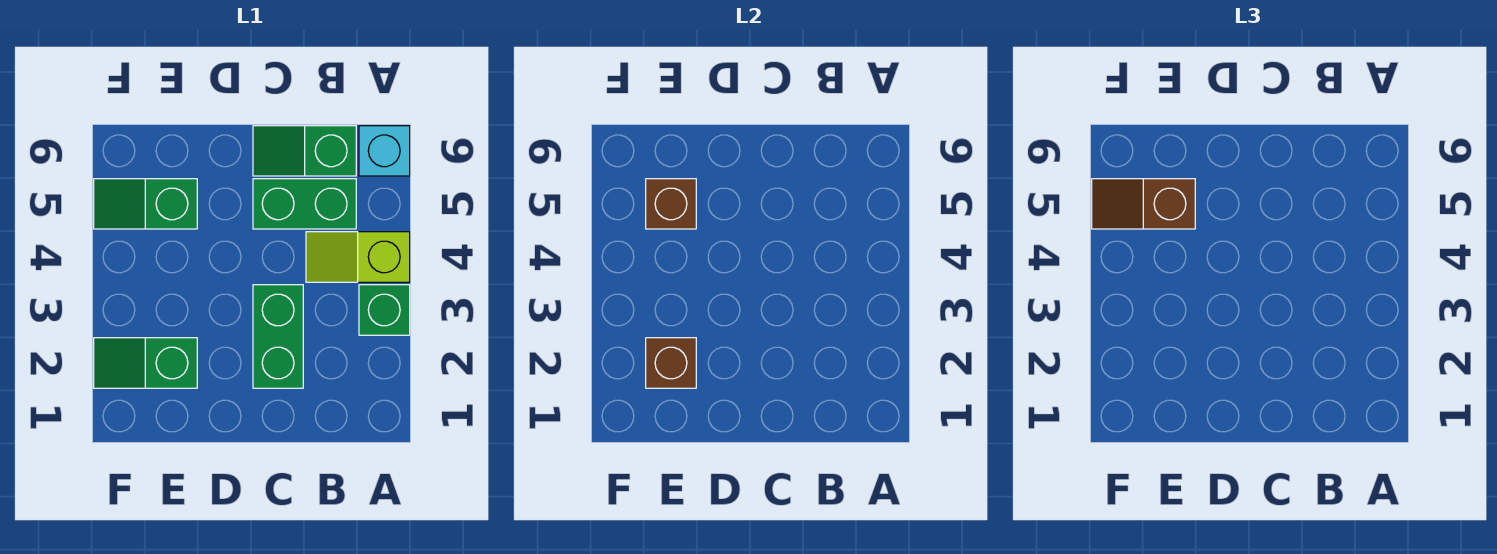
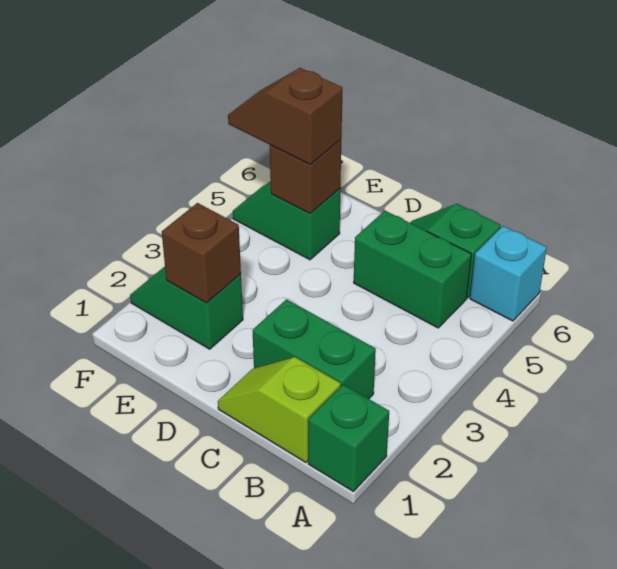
green 1x1 brick [359,285,410,335] -> green 1x1 brick moved to [308,385,389,491]
lime 1x2 slope [306,232,410,282] -> lime 1x2 slope moved to [218,357,341,462]
green 1x2 brick [253,285,303,388] -> green 1x2 brick turned to [253,299,376,399]

